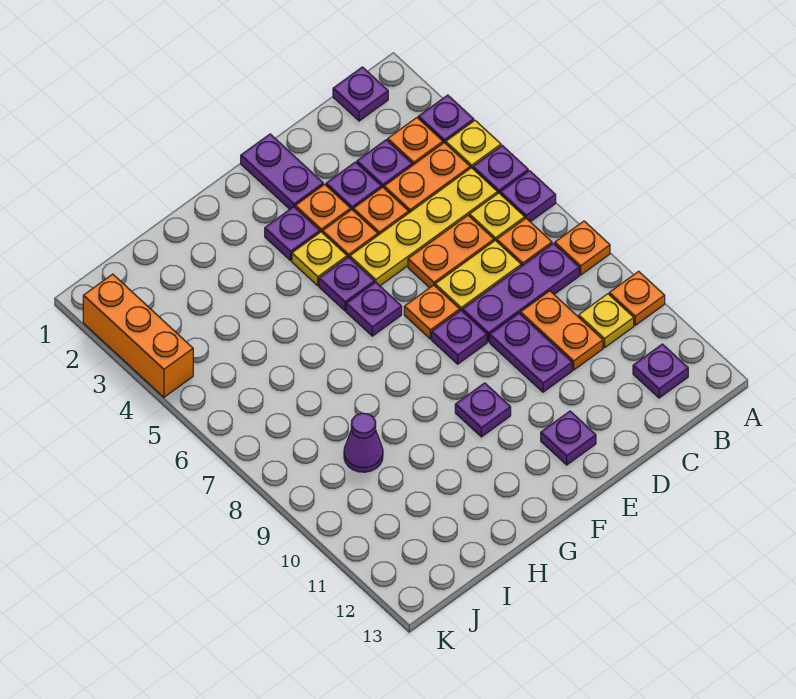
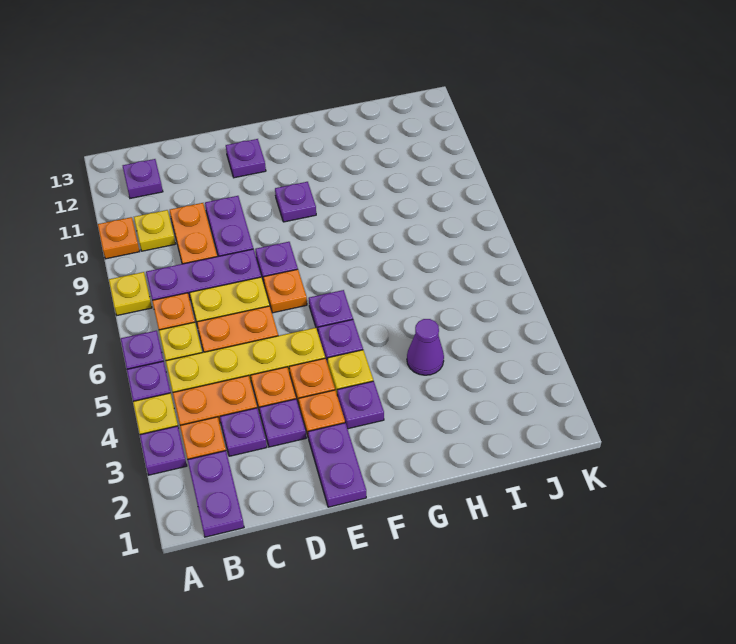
orange 1x1 plate [555,221,610,275] -> yellow 1x1 plate [109,272,152,315]
purple 1x1 plate [333,67,388,121] -> purple 1x2 plate [188,451,244,537]
purple 1x1 cone [344,413,383,472] -> purple 1x1 cone moved to [407,319,444,375]
orange 1x3 brick [83,274,193,397] -> none

